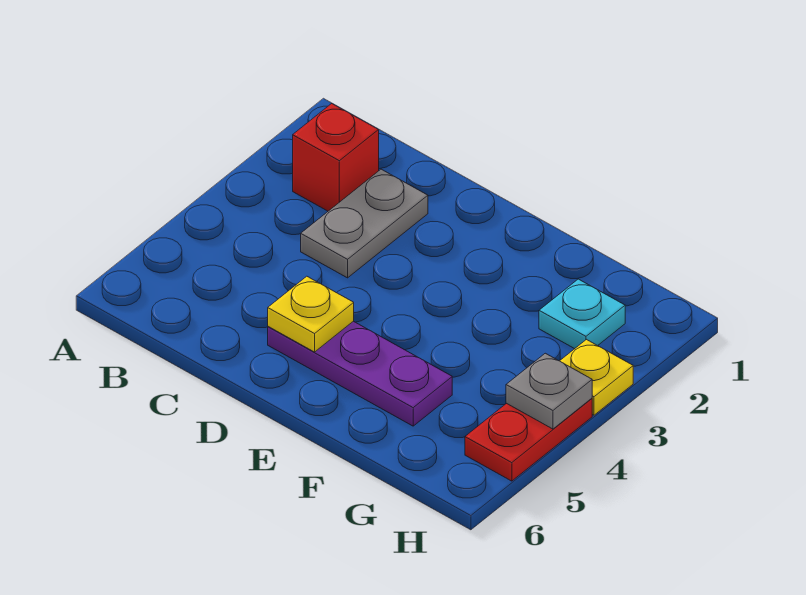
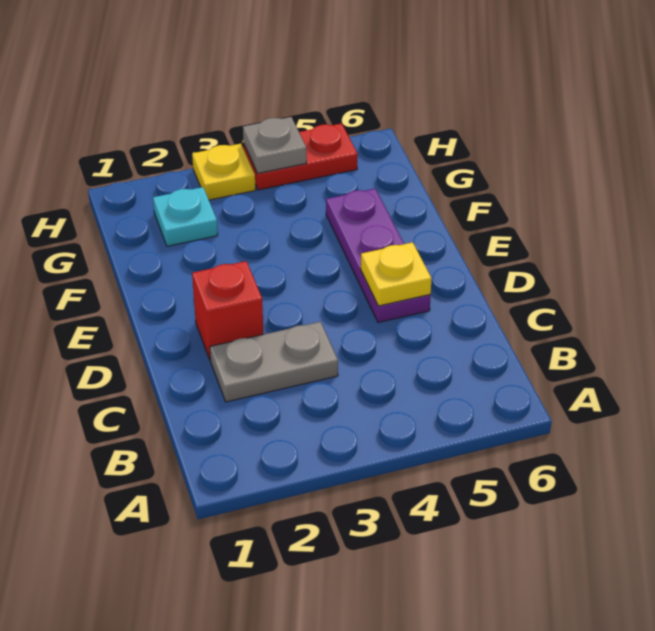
red 1x1 brick [293,104,379,211] -> red 1x1 brick moved to [192,261,263,359]

